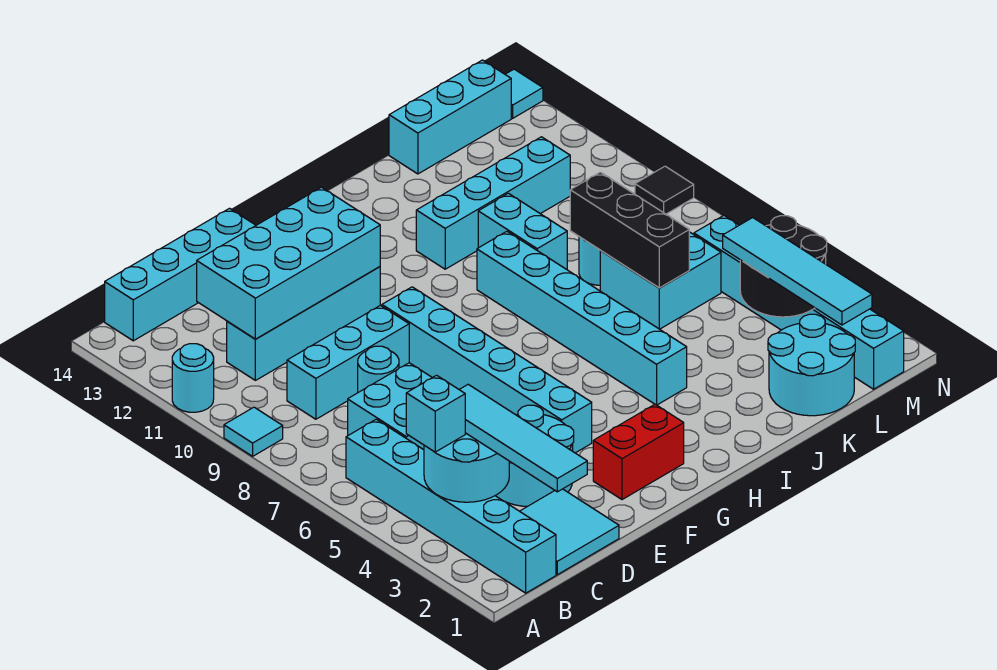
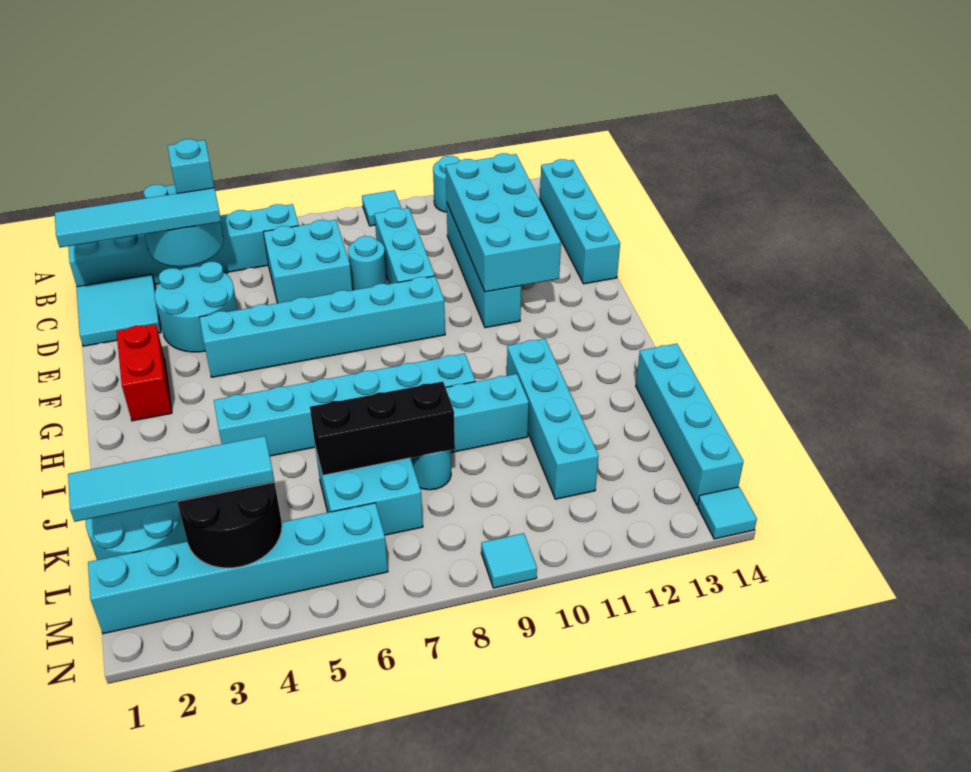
cyan 1x3 brick [389,60,511,174] -> cyan 1x4 brick [636,344,744,505]
black 1x1 tile [635,166,694,214] -> cyan 1x1 tile [481,533,537,588]

